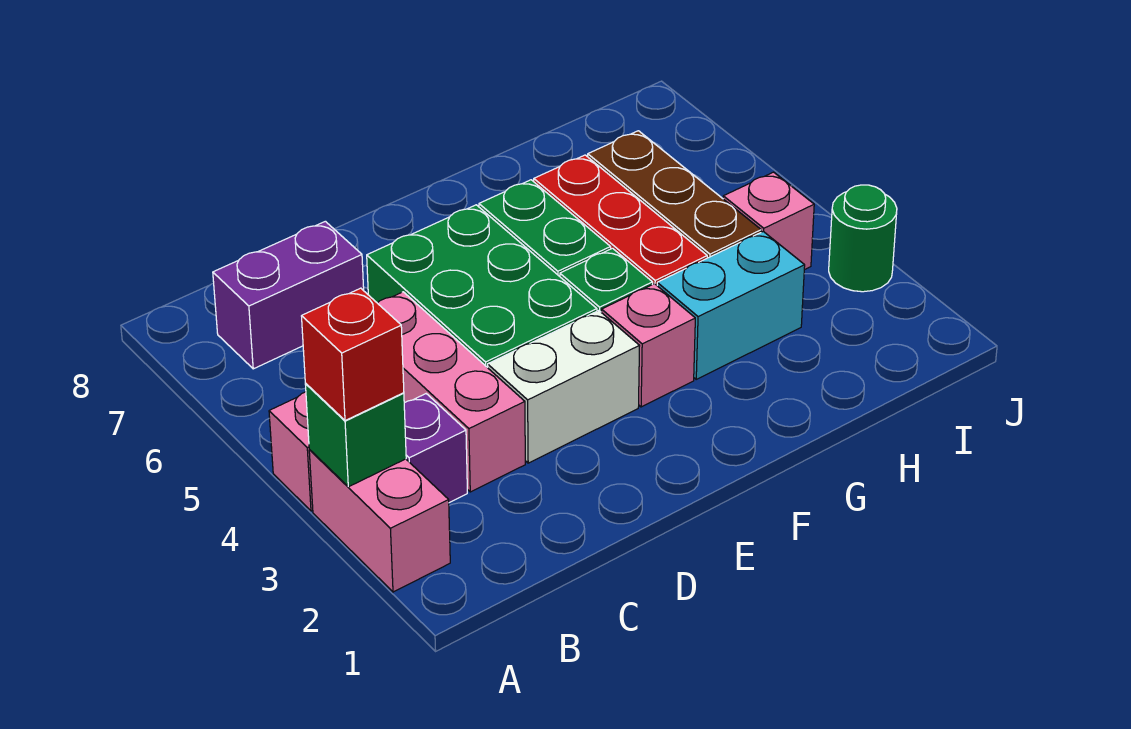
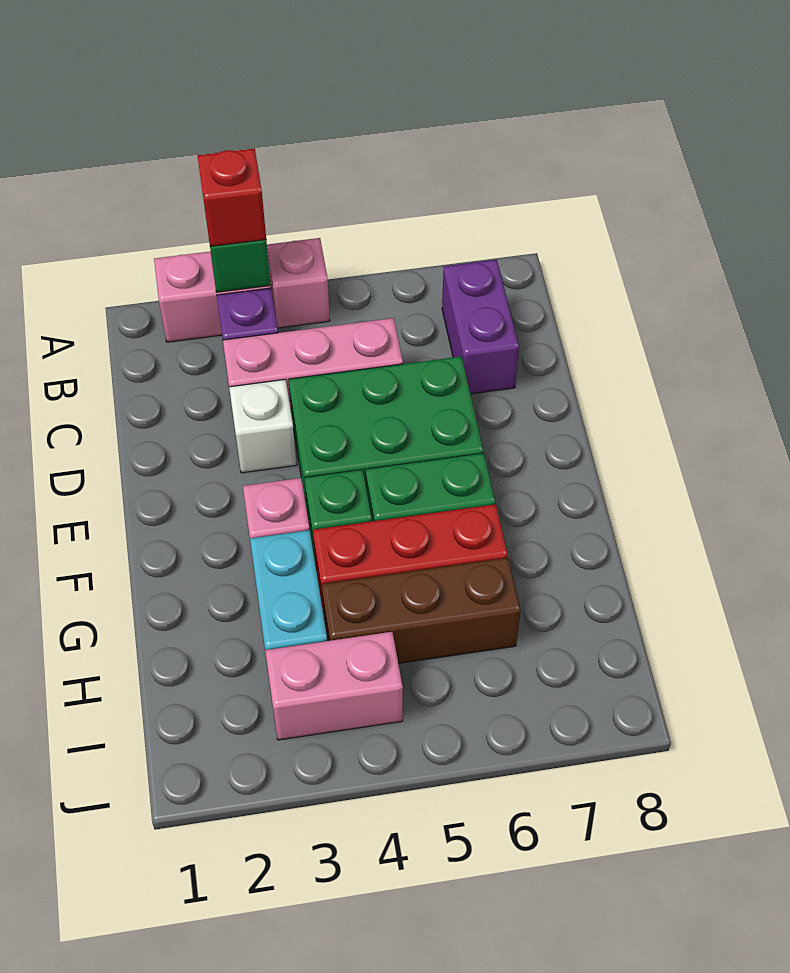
white 1x2 brick [488,311,639,463] -> white 1x1 brick [229,380,296,473]
pink 1x1 brick [723,172,814,270] -> pink 1x2 brick [265,632,403,740]
green 1x1 round brick [829,185,897,292] -> none

